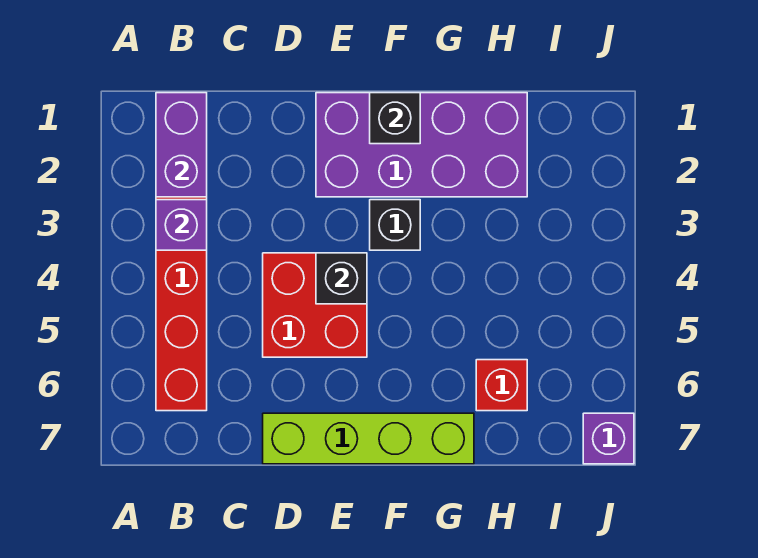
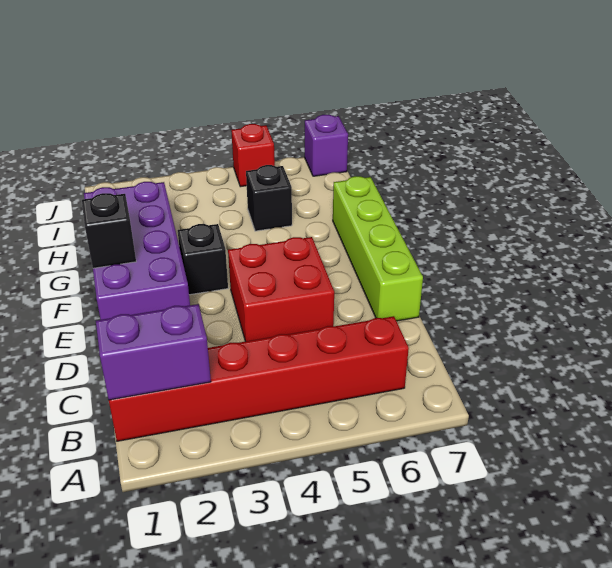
purple 1x1 brick [156,200,207,250] -> none
black 1x1 brick [316,253,367,304] -> black 1x1 brick moved to [246,165,292,231]
red 1x1 brick [476,360,527,411] -> red 1x1 brick moved to [231,124,275,187]

